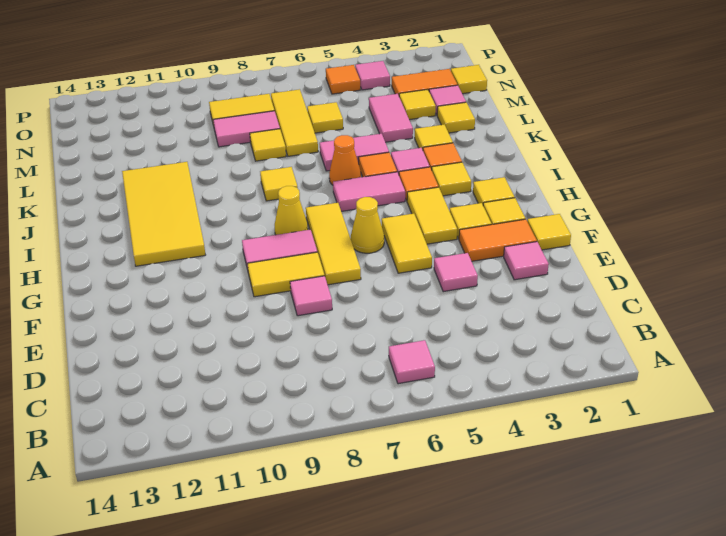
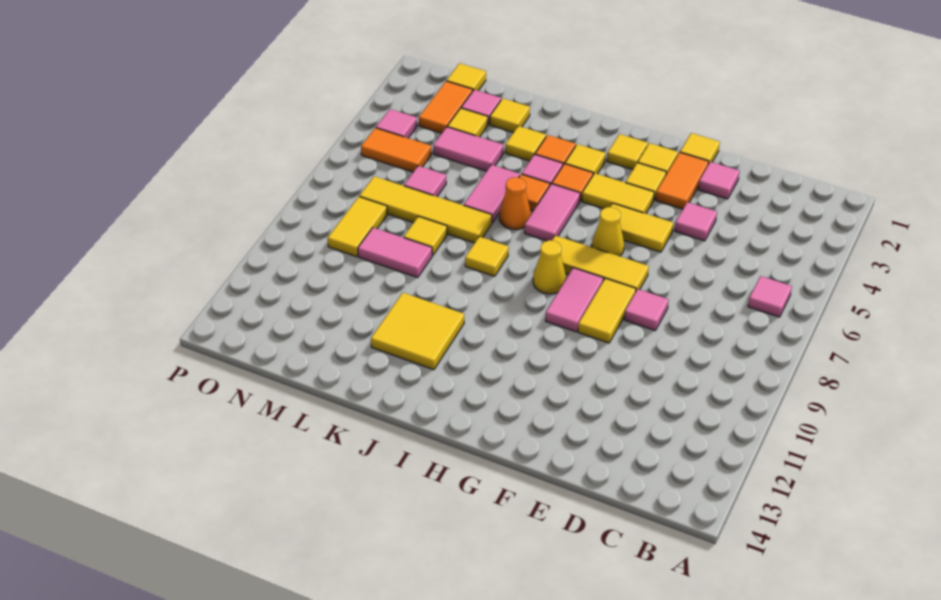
yellow 2x4 tile [122,162,205,266] -> yellow 2x2 tile [371,293,464,370]
yellow 1x3 tile [271,89,318,156] -> yellow 1x4 tile [359,176,492,243]
yellow 1x1 tile [307,102,343,133] -> pink 1x1 tile [404,166,446,197]
pink 1x2 tile [213,111,280,147] -> pink 1x2 tile turned to [358,228,432,277]
orange 1x1 tile [326,65,360,94] -> orange 1x2 tile [361,128,431,172]

